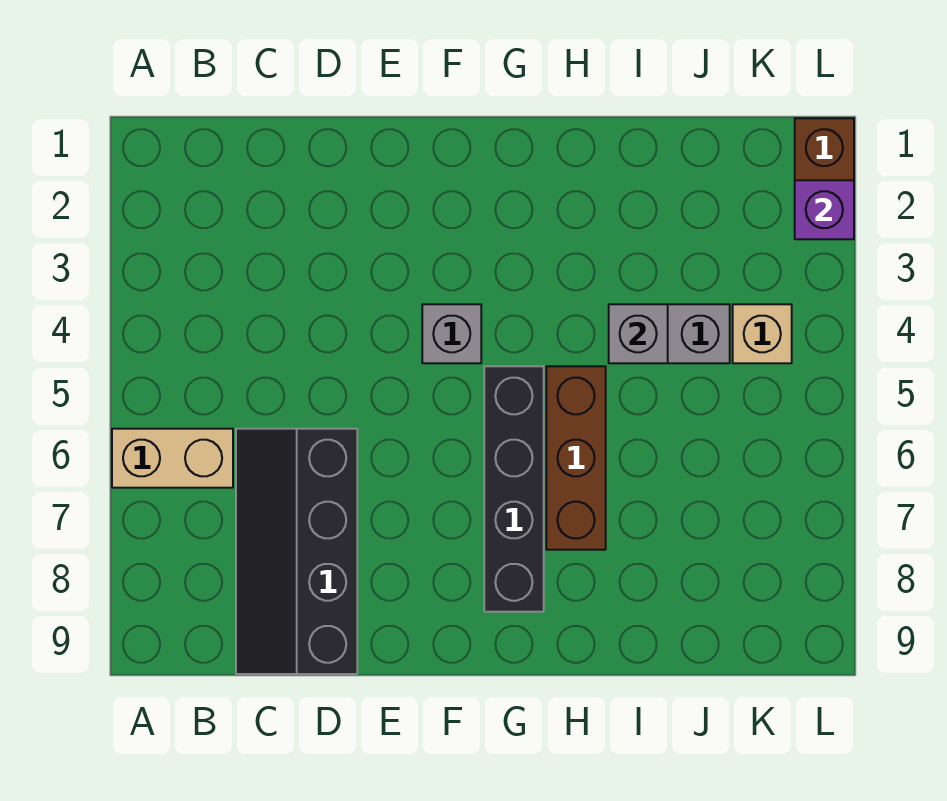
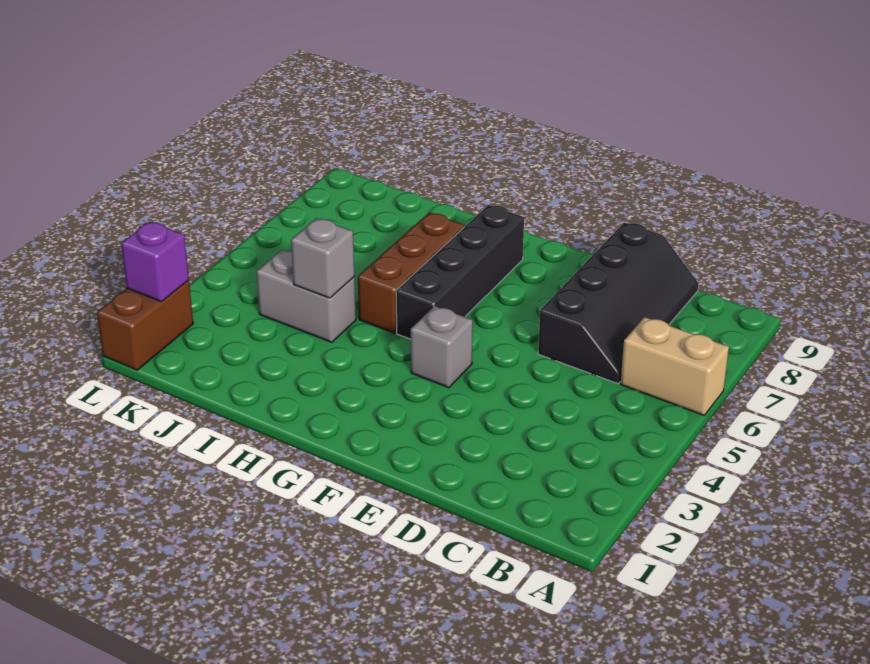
tan 1x1 brick [733,304,792,363] -> none

